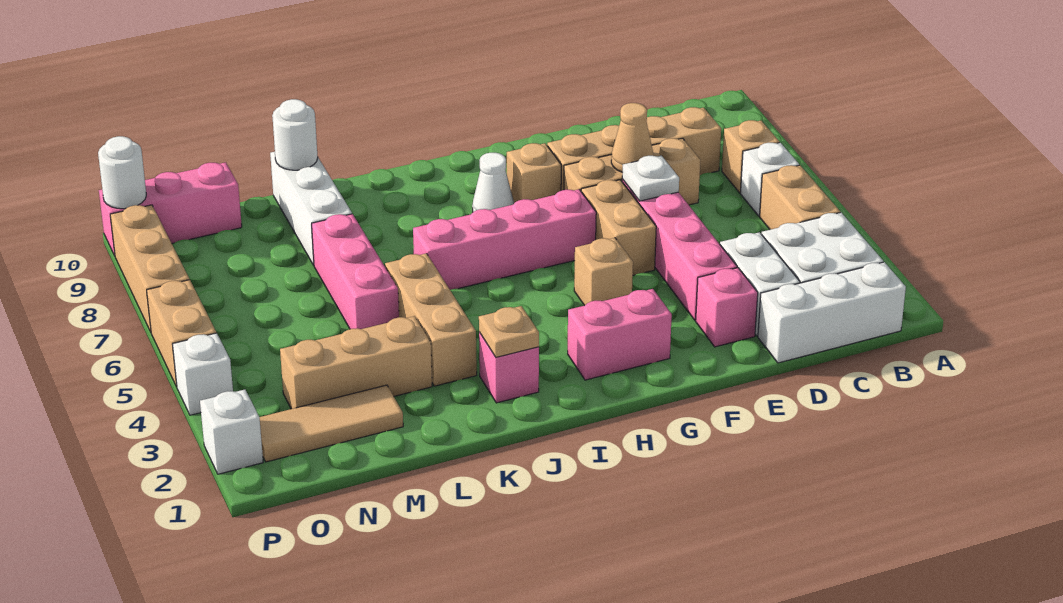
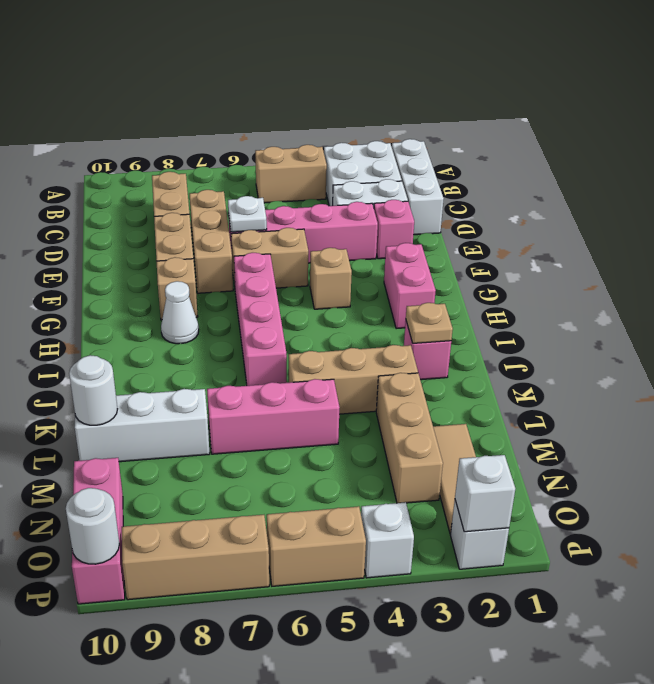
white 1x1 brick [741,143,799,216] -> white 1x1 brick moved to [455,455,515,532]
tan 1x1 brick [722,120,779,193] -> none
tan 1x1 cone [611,103,653,172] -> none

